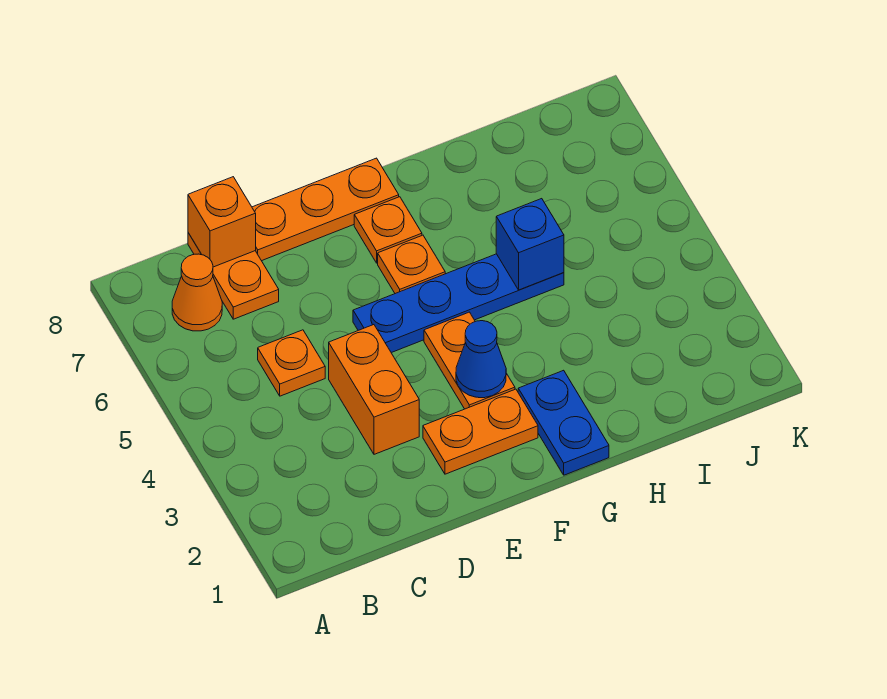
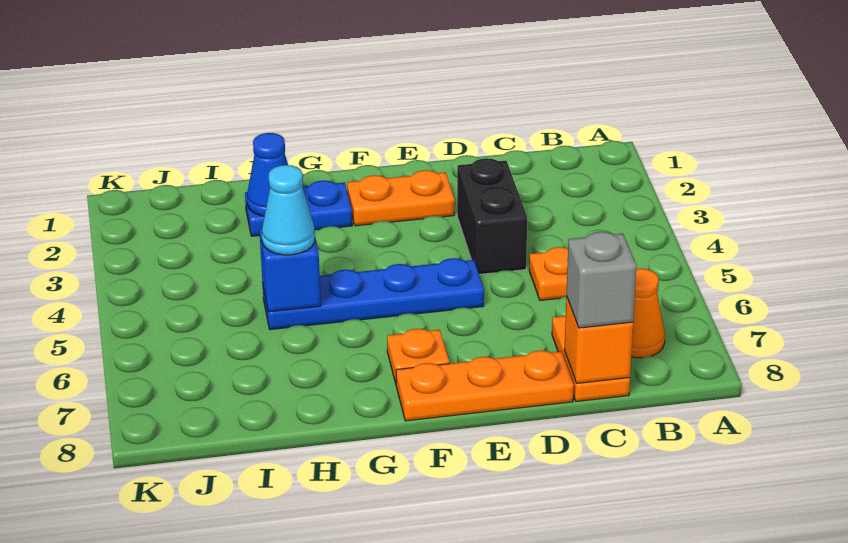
none -> grey 1x1 brick [567,232,637,328]
orange 1x2 brick [329,325,419,454] -> black 1x2 brick [457,158,527,275]
orange 1x2 plate [424,312,515,409] -> none
blue 1x1 cone [456,321,506,398] -> blue 1x1 cone moved to [247,133,288,216]
orange 1x1 plate [378,235,445,294] -> none
blue 1x2 plate [518,370,609,475] -> blue 1x2 plate turned to [245,180,352,236]
none -> cyan 1x1 cone [262,165,315,255]

